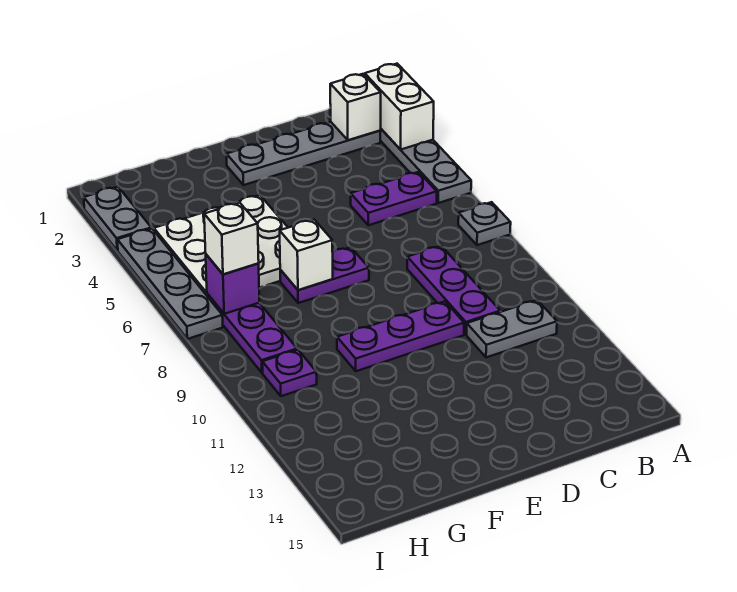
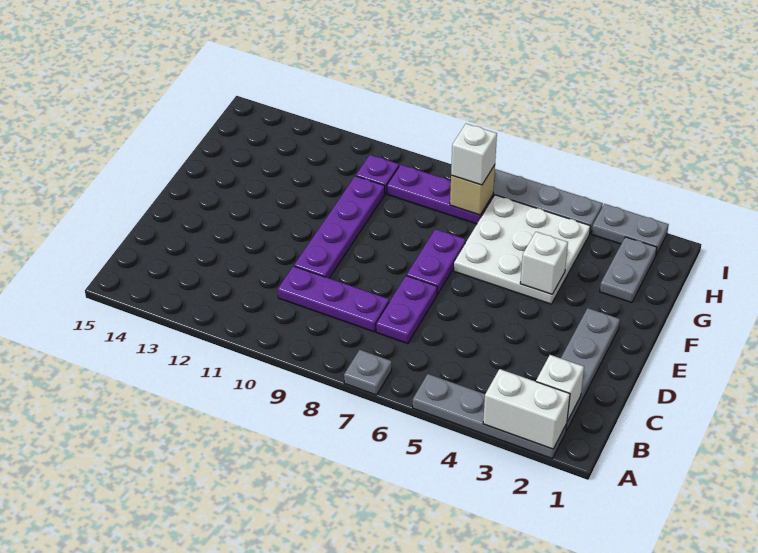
purple 1x2 plate [351,172,437,225] -> purple 1x2 plate moved to [376,276,437,344]
grey 1x2 plate [467,300,557,357] -> grey 1x2 plate moved to [600,237,657,303]
purple 1x3 plate [337,301,464,371] -> purple 1x4 plate [294,176,385,278]
white 1x1 brick [280,220,333,290] -> white 1x1 brick moved to [520,232,568,294]
purple 1x1 brick [206,255,259,314] -> tan 1x1 brick [450,165,495,215]

